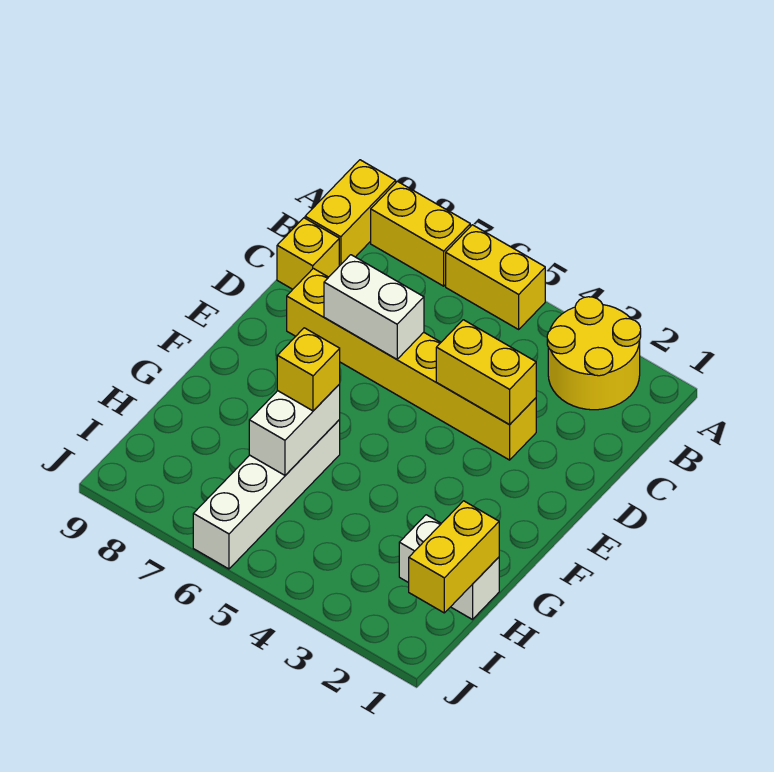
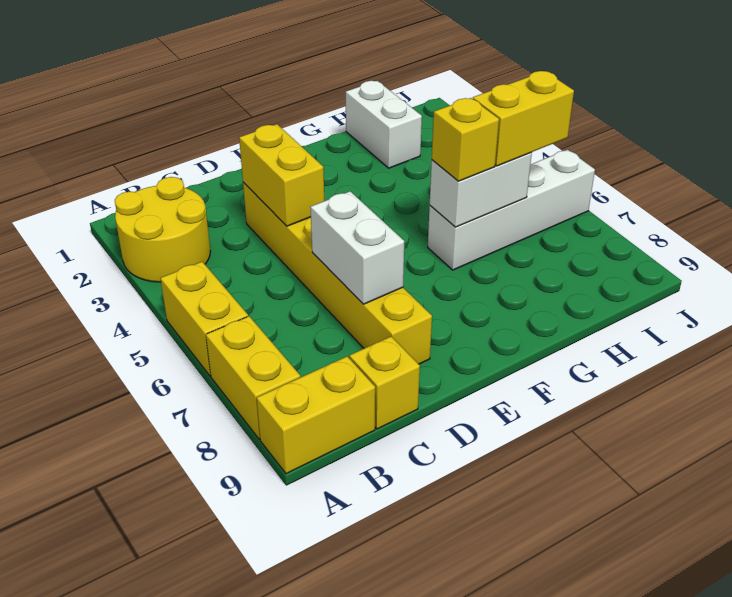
yellow 1x2 brick [409,501,499,613] -> yellow 1x2 brick moved to [473,71,574,166]

